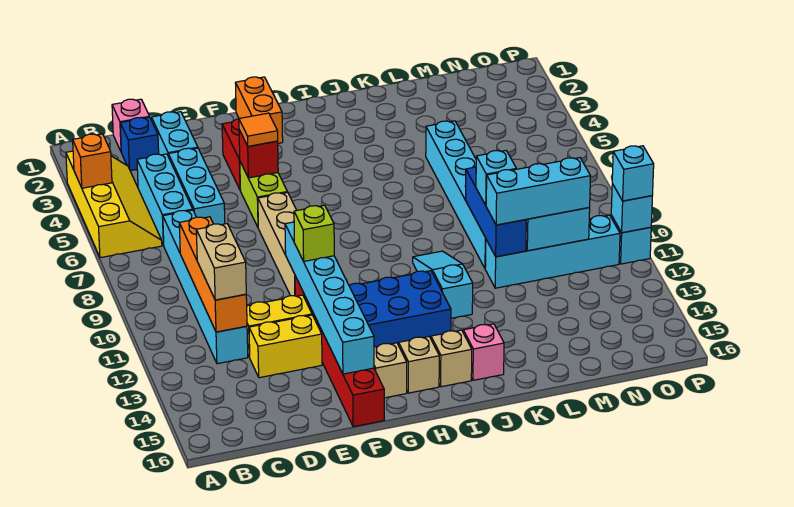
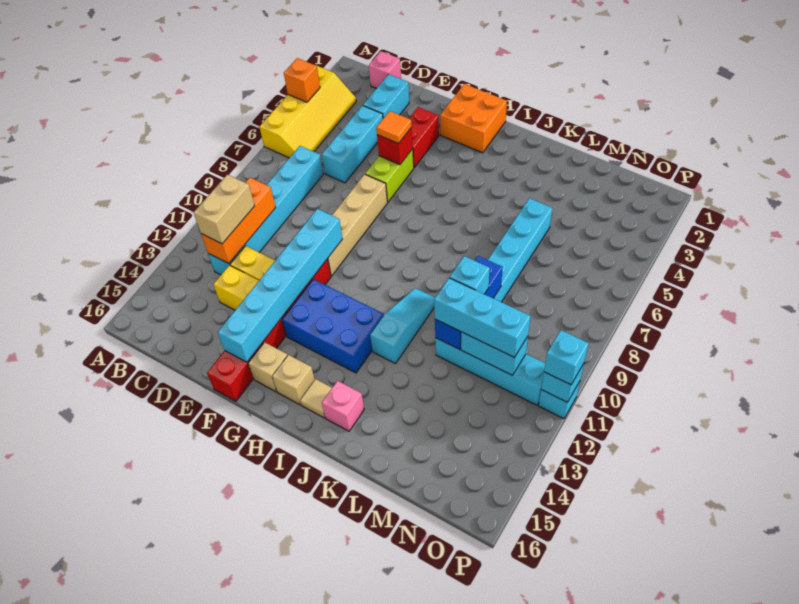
blue 1x1 brick [120,117,159,171] -> none
cyan 1x3 brick [137,154,193,246] -> none
orange 1x4 brick [179,217,247,332] -> orange 1x3 brick [201,178,276,263]
lime 1x1 brick [294,205,334,261] -> none
orange 1x2 brick [236,77,283,143] -> orange 2x2 brick [440,84,507,153]
tan 1x1 brick [431,330,472,387] -> tan 1x1 tile [300,379,332,418]

